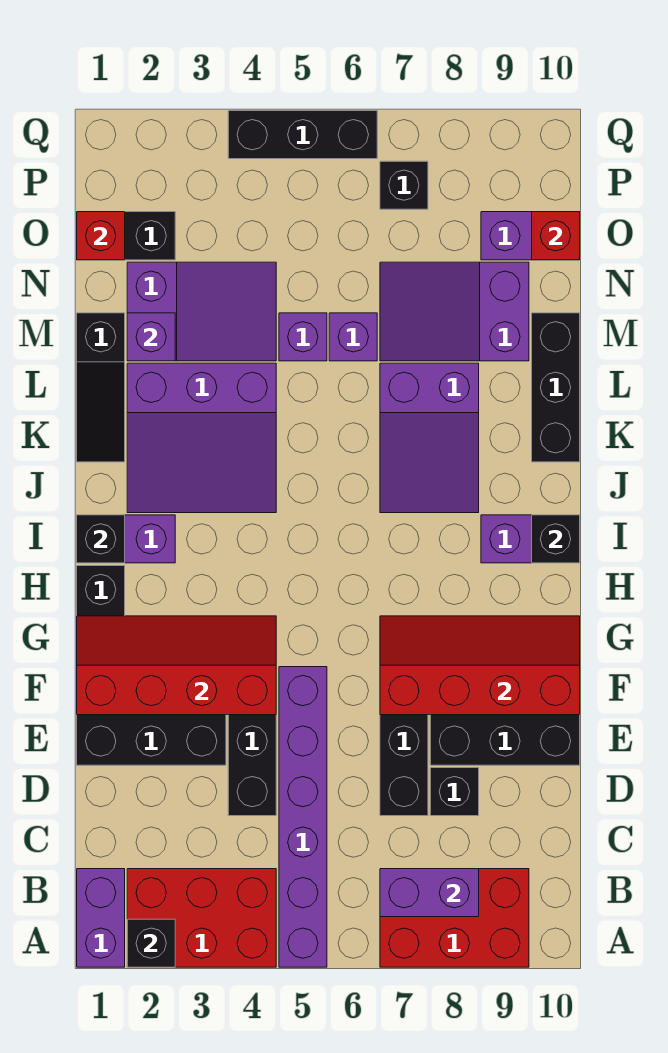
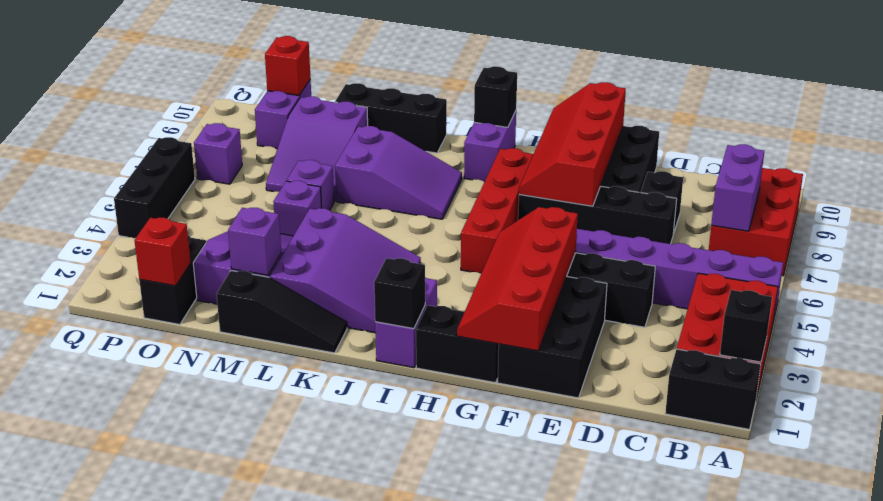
purple 1x2 brick [77,869,125,967] -> black 1x2 brick [665,349,761,429]
none -> red 1x4 brick [461,148,533,274]
black 1x1 brick [380,161,428,209] -> purple 1x1 brick [194,123,242,184]

